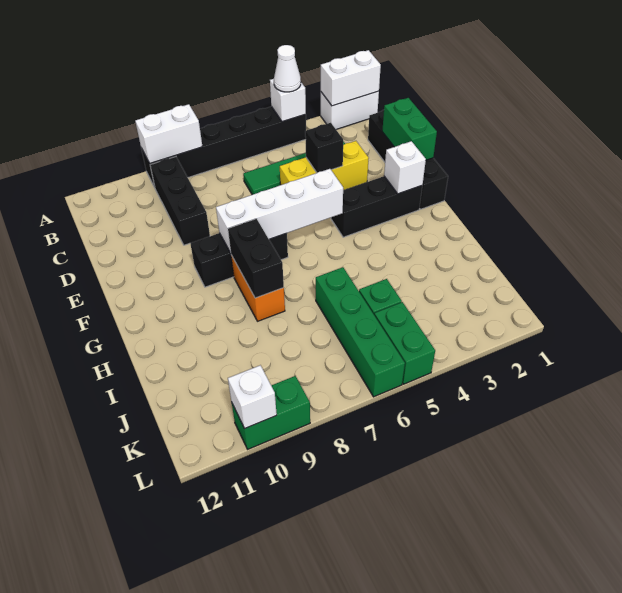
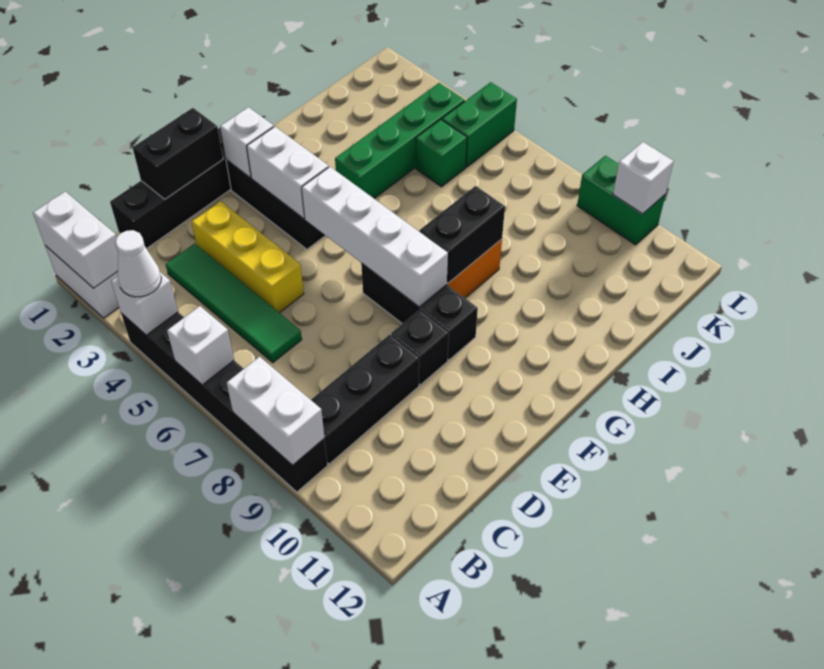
none -> white 1x1 brick [167,306,234,385]
green 1x2 brick [382,98,437,160] -> black 1x2 brick [133,108,223,199]
black 1x1 brick [305,123,343,173] -> black 1x1 brick moved to [391,310,449,385]
none -> white 1x2 brick [247,127,329,219]
green 1x4 brick [316,267,405,397] -> green 1x4 brick moved to [335,83,465,199]

